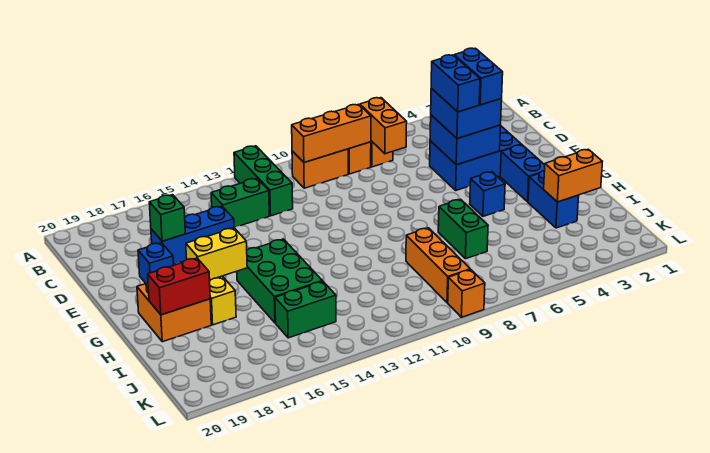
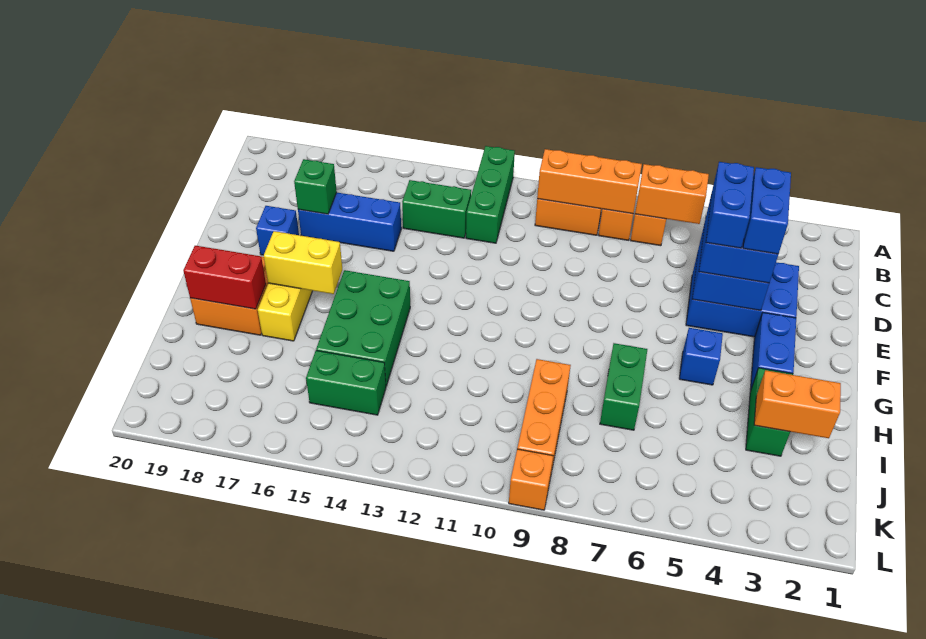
orange 1x2 brick [360,98,407,154] -> orange 1x2 brick turned to [635,164,709,224]
blue 1x2 brick [528,171,579,228] -> green 1x2 brick [746,368,793,456]

